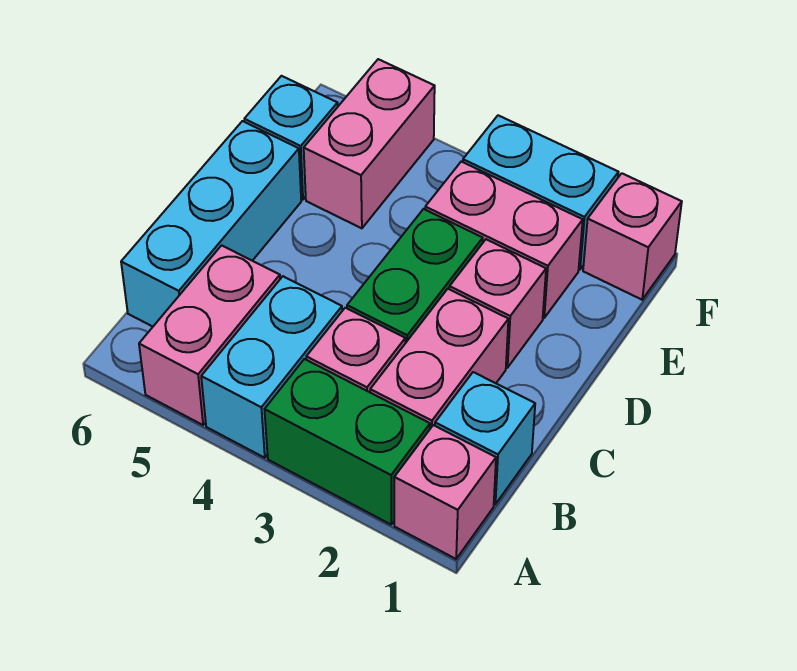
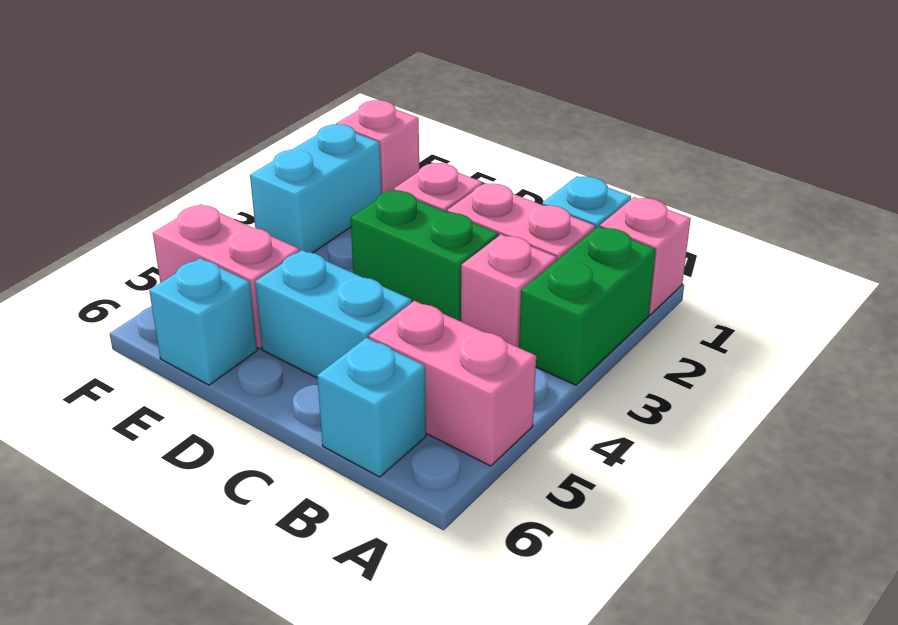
cyan 1x2 brick [201,276,342,458] -> cyan 1x2 brick moved to [255,250,412,378]
cyan 1x3 brick [121,121,301,327] -> cyan 1x1 brick [317,338,426,477]
pink 1x2 brick [425,162,583,318] -> none

